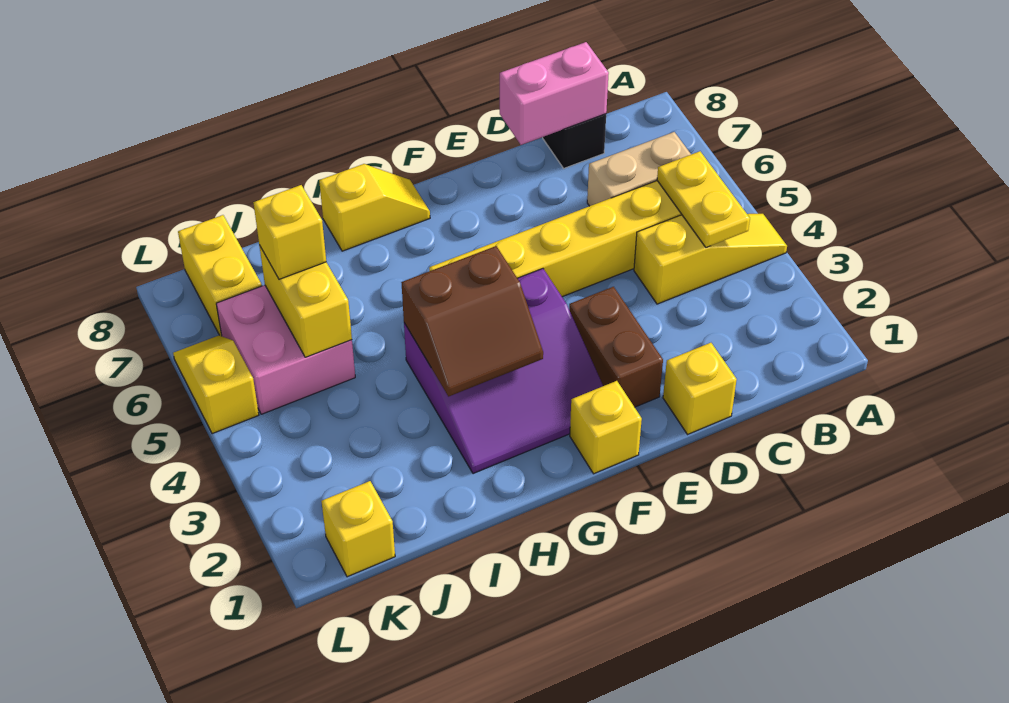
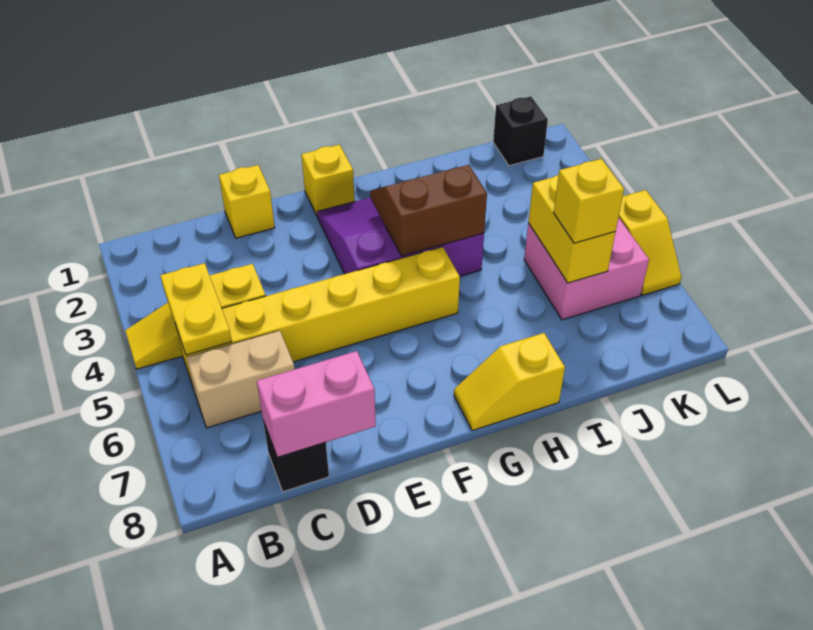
brown 1x2 brick [569,287,663,407] -> none
yellow 1x1 brick [321,481,395,577] -> black 1x1 brick [493,96,548,166]
yellow 1x2 brick [178,215,262,336] -> none

